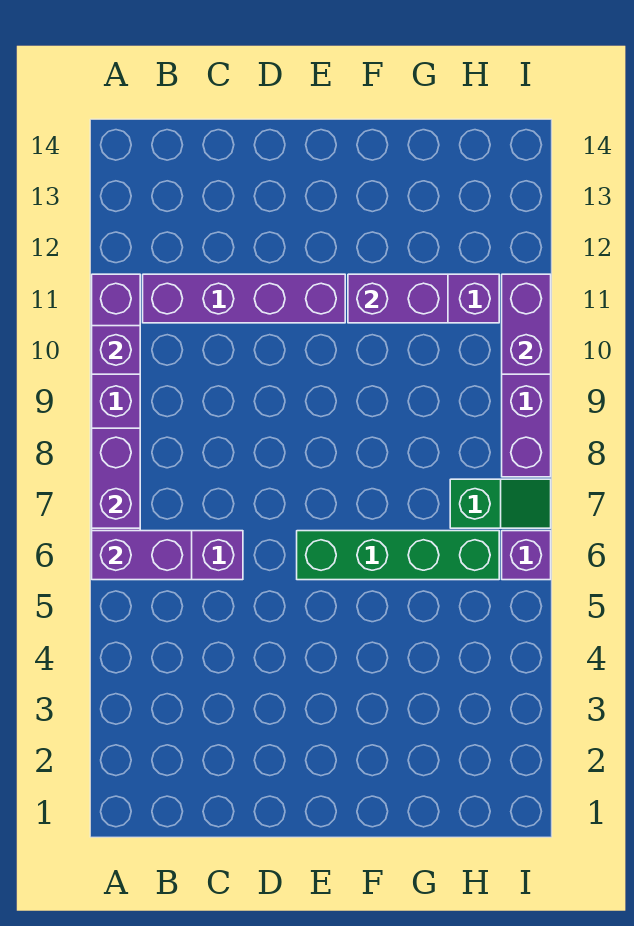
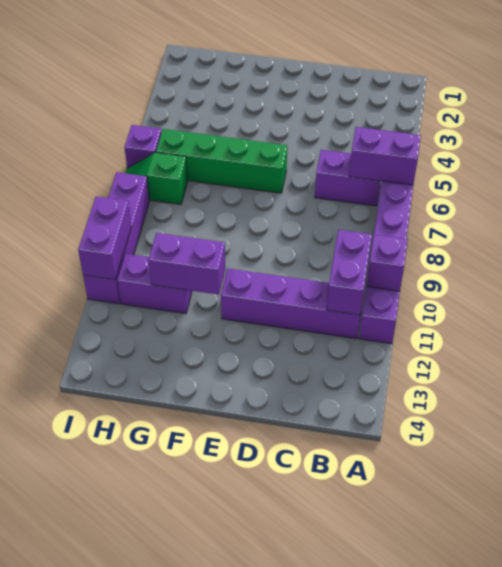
purple 1x2 brick [92,428,140,528] -> purple 1x2 brick moved to [327,230,372,315]

